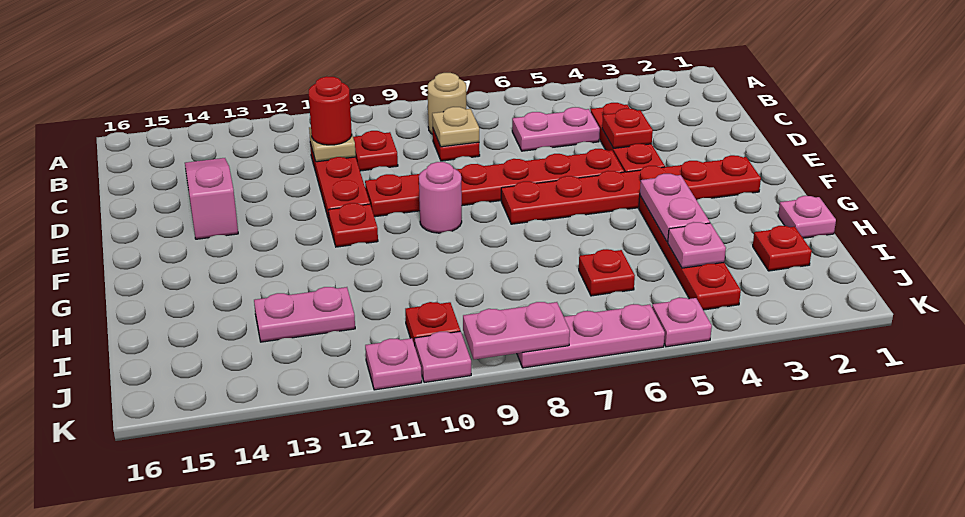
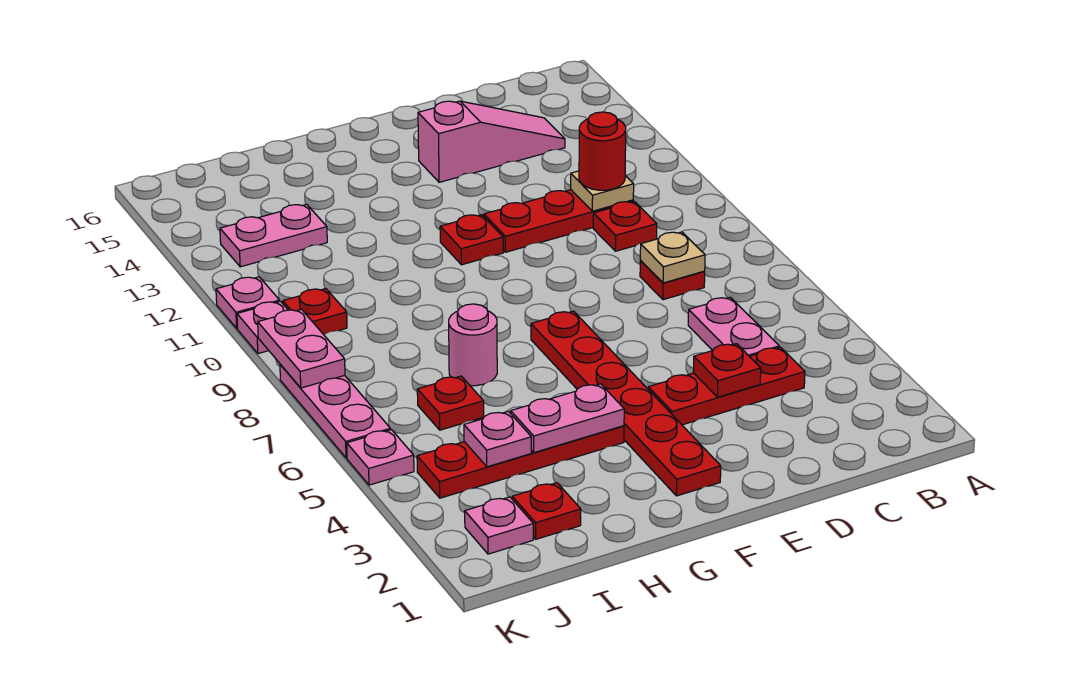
tan 1x1 round brick [428,73,466,134] -> none
red 1x6 plate [365,149,624,217] -> none
pink 1x1 round brick [419,162,462,233] -> pink 1x1 round brick moved to [449,304,497,386]
pink 1x1 plate [778,196,836,238] -> pink 1x1 plate moved to [465,497,533,554]
pink 1x2 plate [254,287,355,342] -> pink 1x2 plate turned to [220,204,327,267]

